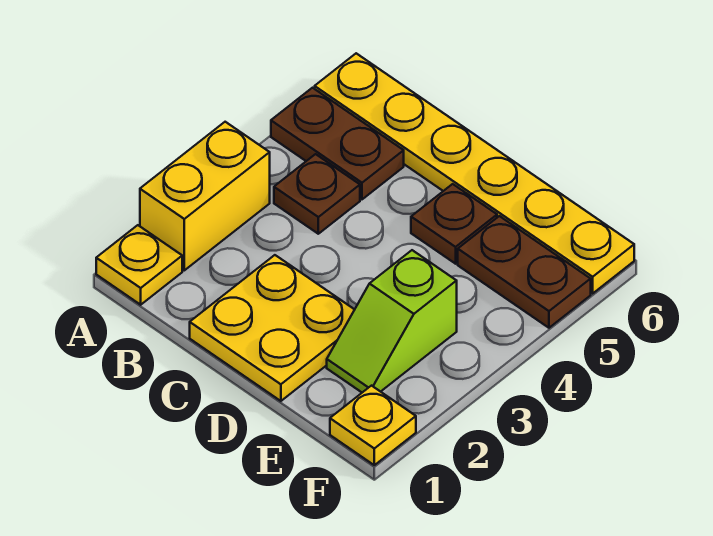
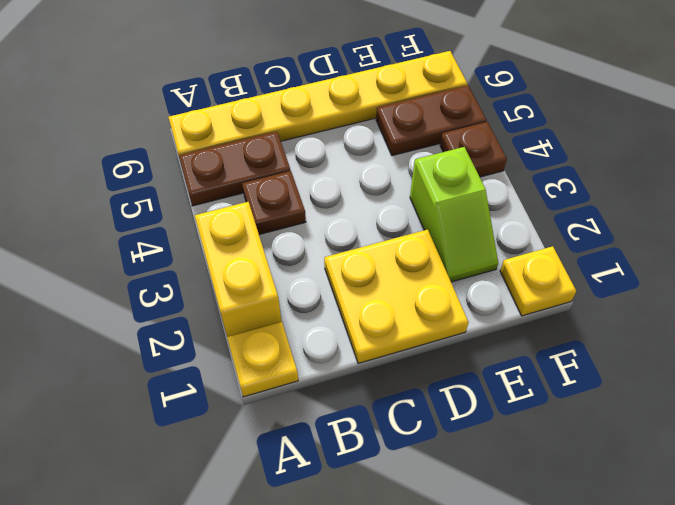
brown 1x1 plate [411,184,497,264] -> brown 1x1 plate moved to [440,122,507,177]

